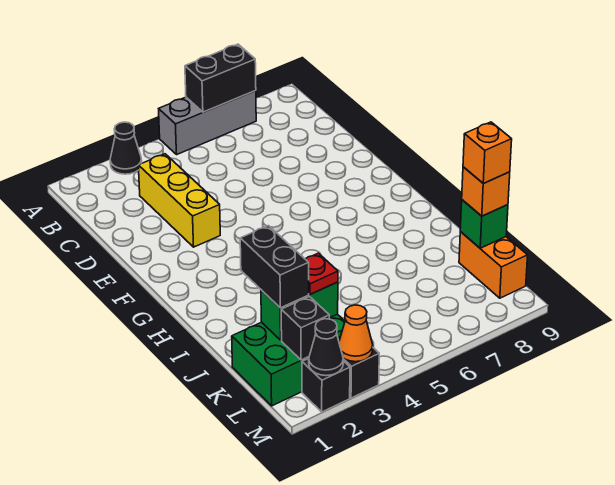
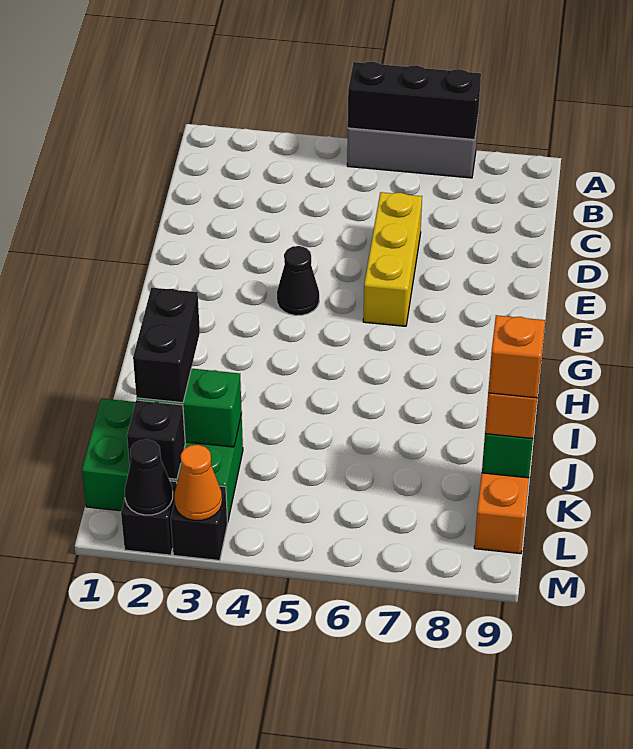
black 1x1 cone [110,122,142,174] -> black 1x1 cone moved to [277,246,319,316]
black 1x2 brick [185,44,256,112] -> black 1x3 brick [348,62,481,140]
yellow 1x3 brick [138,154,220,247] -> yellow 1x3 brick moved to [363,192,422,326]
red 1x1 plate [305,253,338,294] -> none

